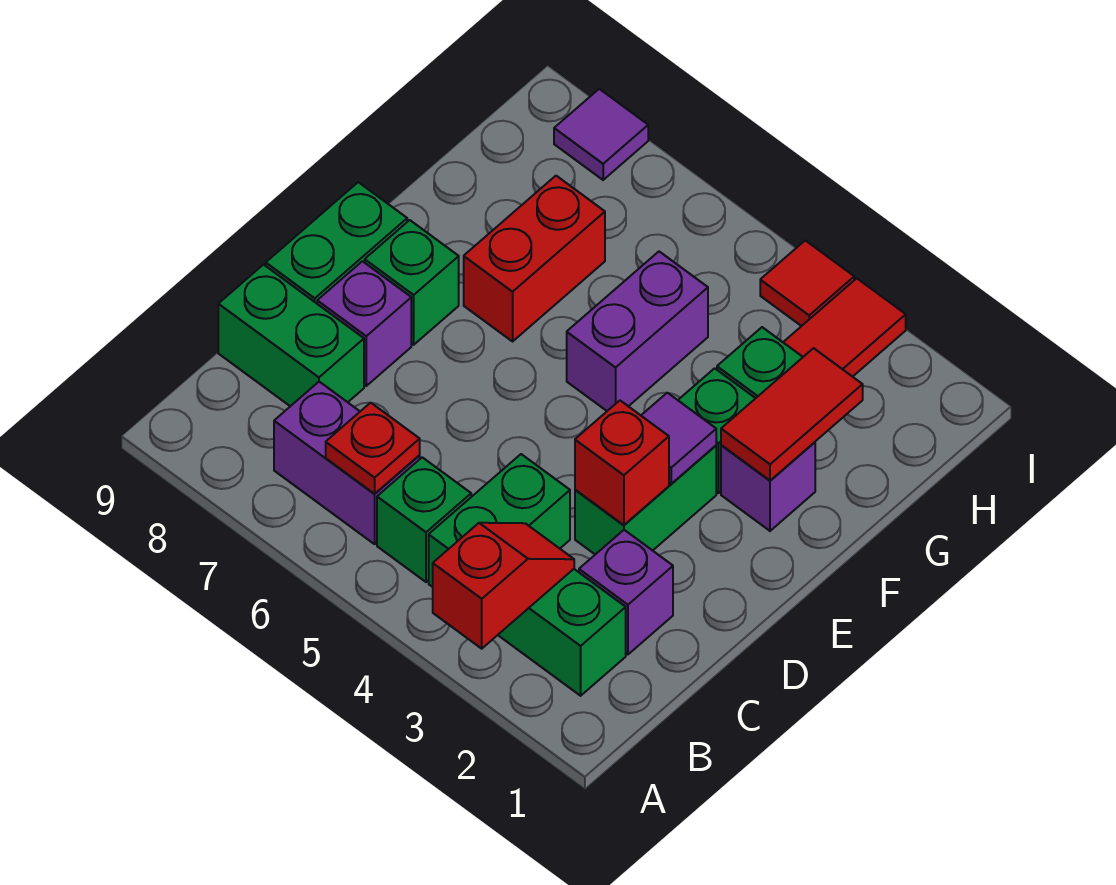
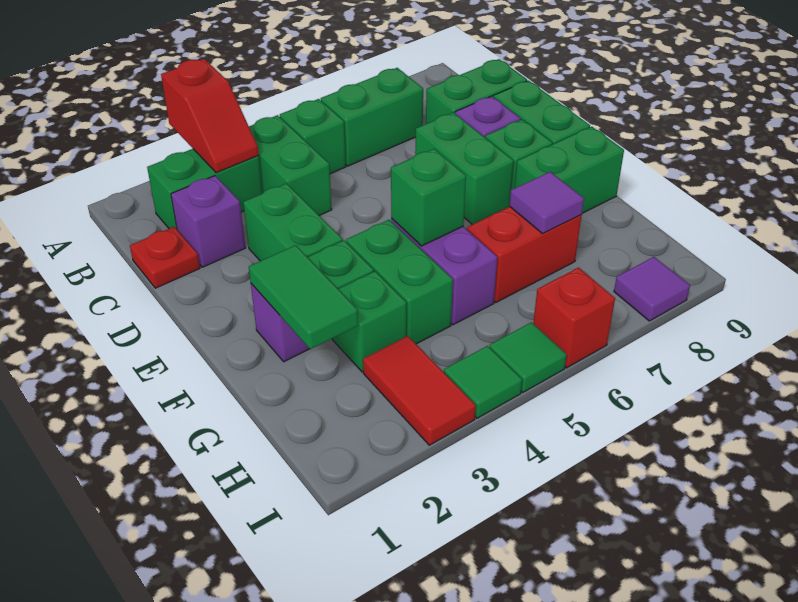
purple 1x2 brick [274,382,420,544] -> green 1x2 brick [321,68,423,166]
red 1x1 plate [326,403,420,494] -> red 1x1 plate moved to [130,227,200,288]
red 1x1 brick [575,401,669,525] -> red 1x1 brick moved to [533,268,615,368]
none -> green 1x2 brick [415,112,513,224]
purple 1x1 tile [641,393,716,484] -> purple 1x1 tile moved to [510,172,584,234]
red 1x2 tile [721,348,863,480] -> green 1x2 tile [249,245,358,349]
none -> green 1x2 brick [346,220,453,344]
none -> green 1x1 brick [391,149,466,246]
red 1x2 brick [464,176,605,341] -> red 1x2 brick turned to [467,207,582,302]
none -> green 1x2 brick [515,127,624,213]
red 1x1 tile [760,240,854,326] -> green 1x1 tile [444,346,522,418]
none -> green 1x1 tile [489,322,567,392]

